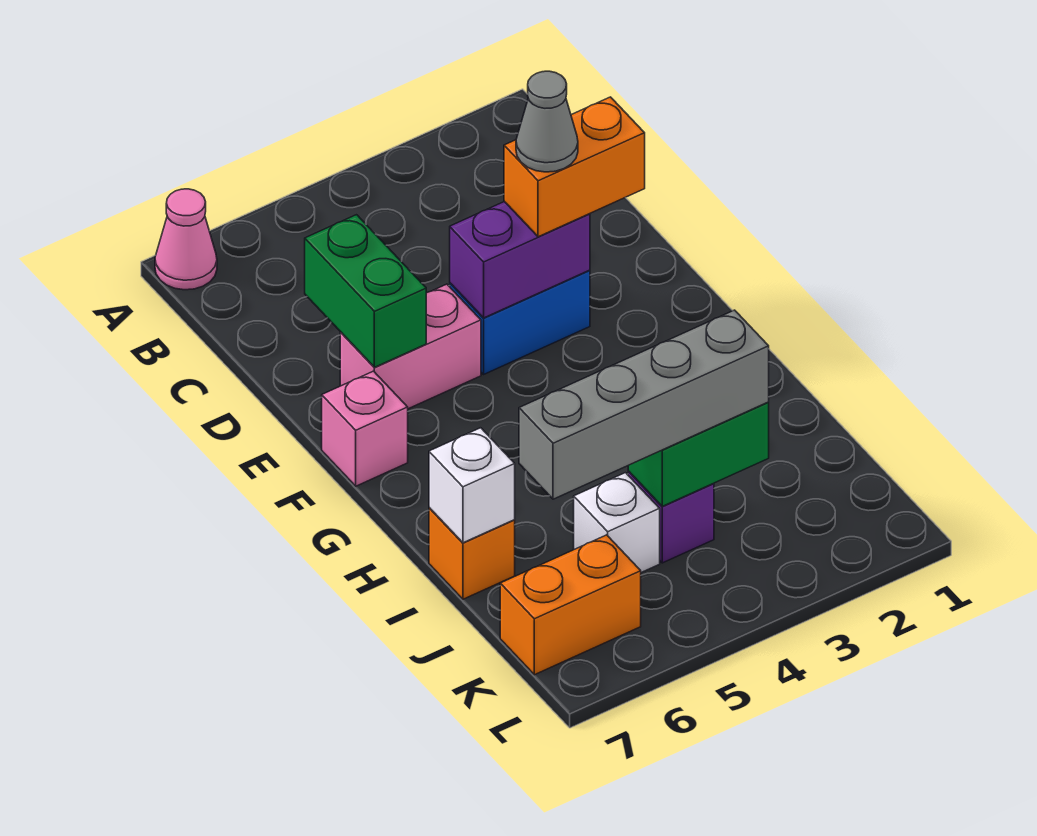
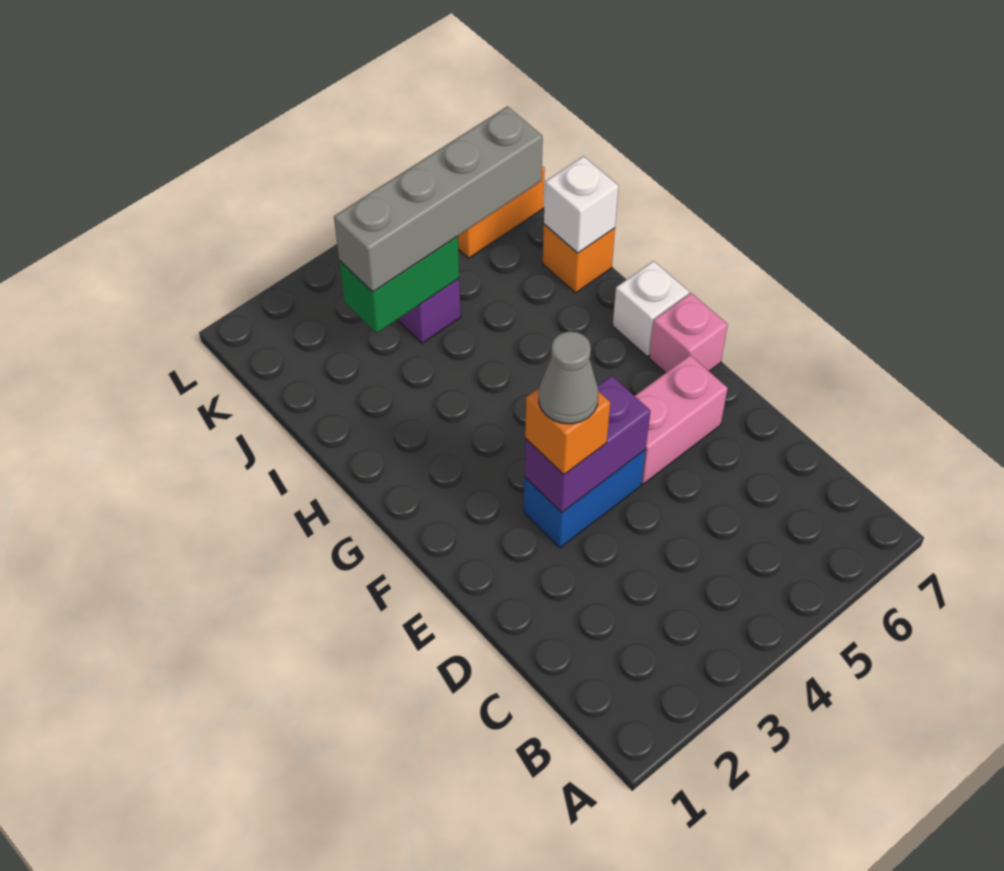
pink 1x1 cone [155,189,217,290] -> none
green 1x2 brick [305,215,426,367] -> none
orange 1x2 brick [504,97,645,237] -> orange 1x1 brick [525,388,610,475]
white 1x1 brick [574,473,660,573] -> white 1x1 brick moved to [613,261,689,356]

